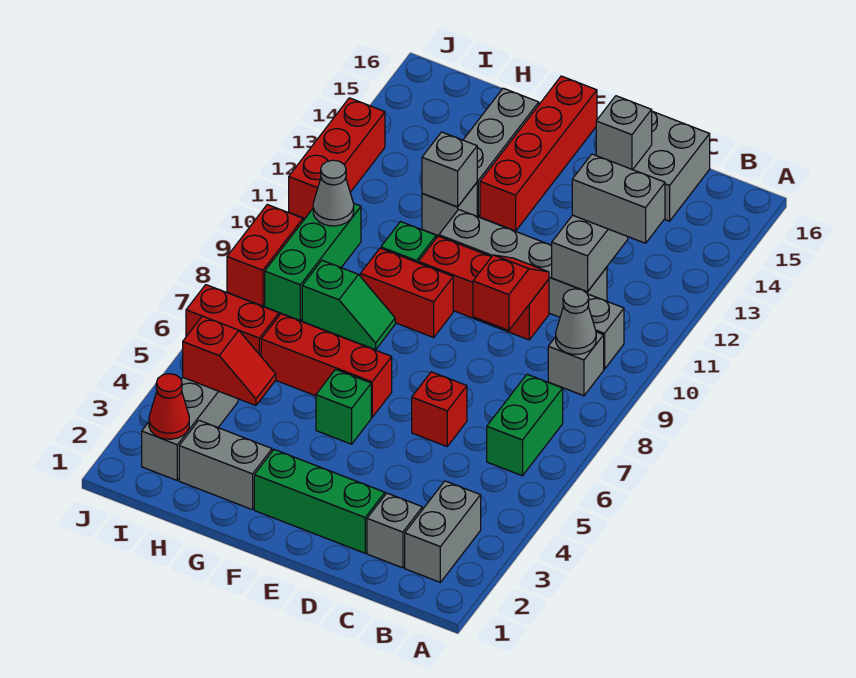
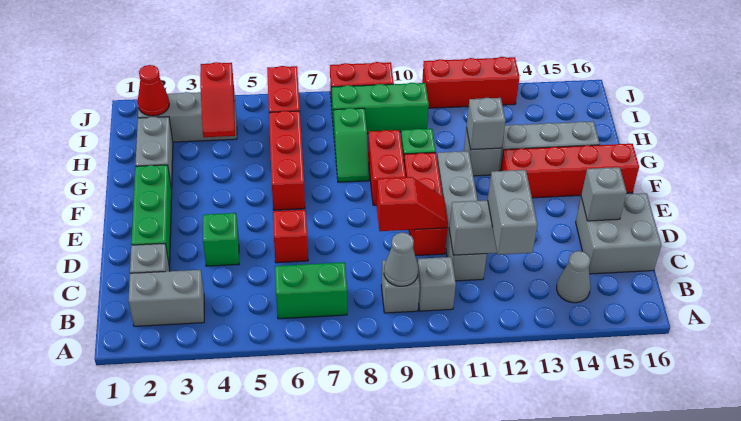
green 1x1 brick [316,369,371,444] -> green 1x1 brick moved to [203,213,239,266]
grey 1x1 cone [313,160,354,226] -> grey 1x1 cone moved to [557,251,591,303]

